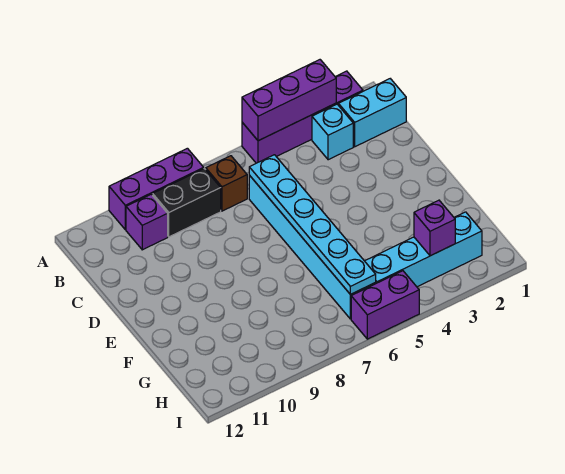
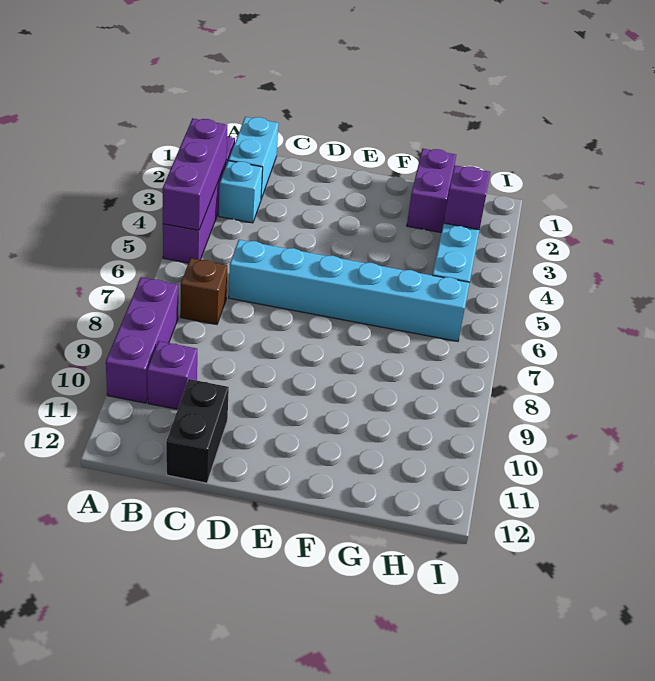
black 1x2 brick [153,169,221,237] -> black 1x2 brick moved to [166,379,229,483]
cyan 1x6 plate [249,155,376,294] -> none
purple 1x2 brick [351,271,419,339] -> purple 1x2 brick moved to [407,149,456,232]

